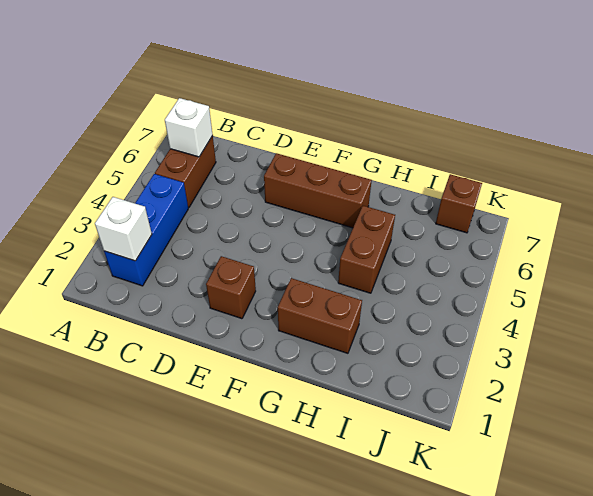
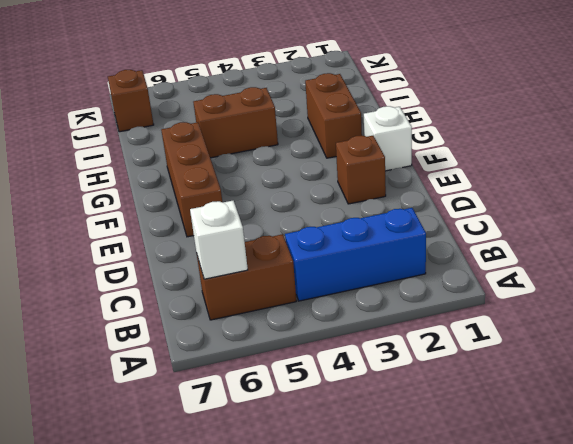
white 1x1 brick [95,197,152,261] -> white 1x1 brick moved to [364,106,412,171]

